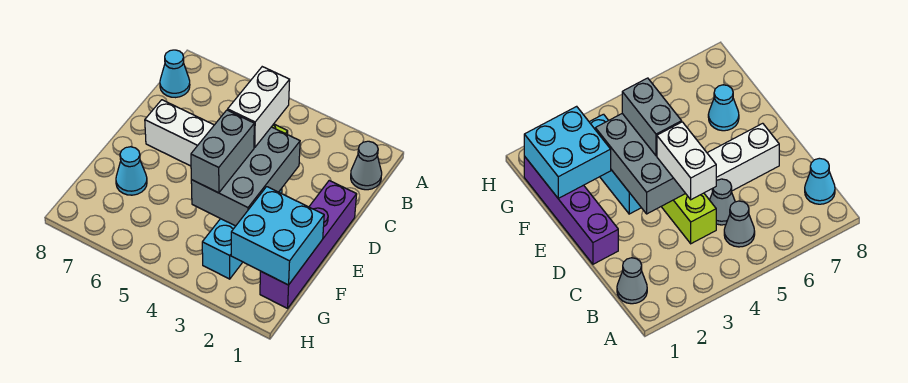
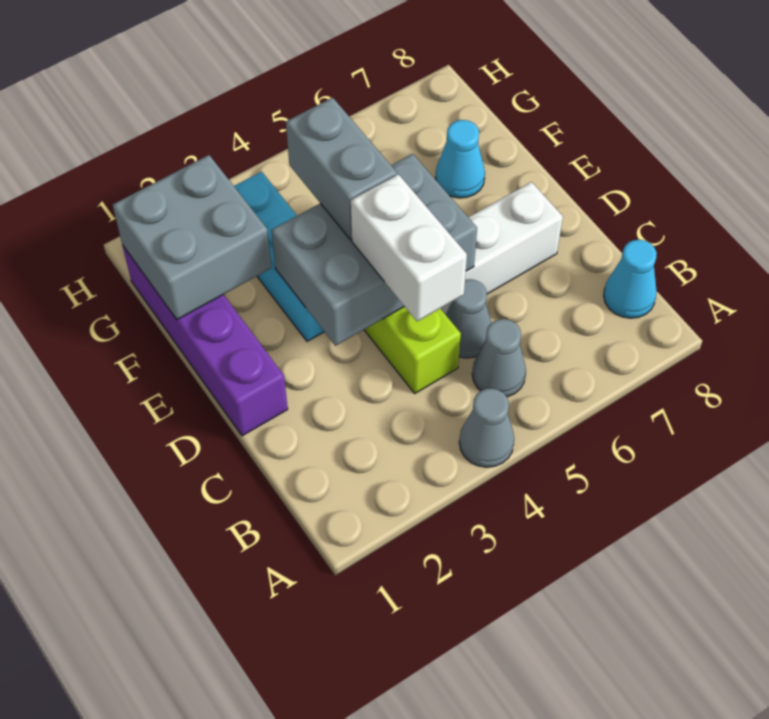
grey 1x1 cone [351,141,382,190] -> grey 1x1 cone moved to [459,388,514,467]
grey 2x3 brick [191,127,300,226] -> grey 2x3 brick turned to [271,154,477,346]
cyan 2x2 brick [231,187,324,285] -> grey 2x2 brick [113,155,272,320]

